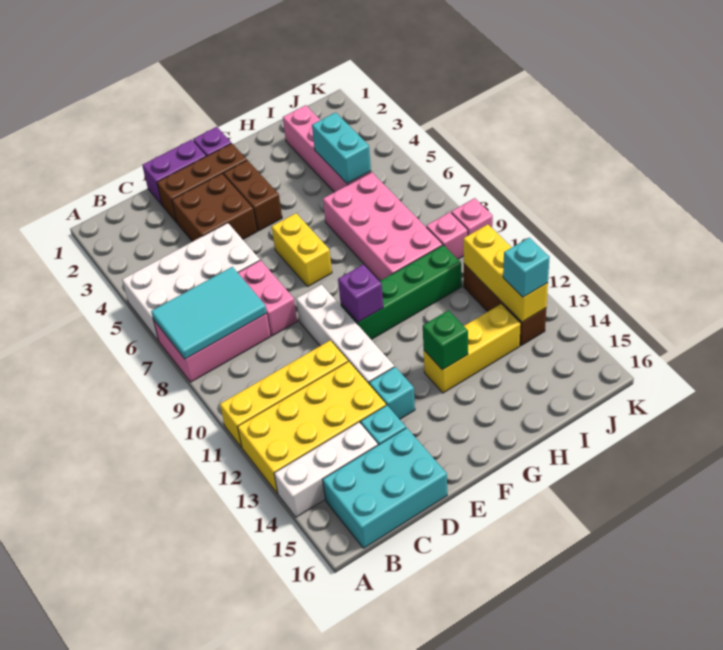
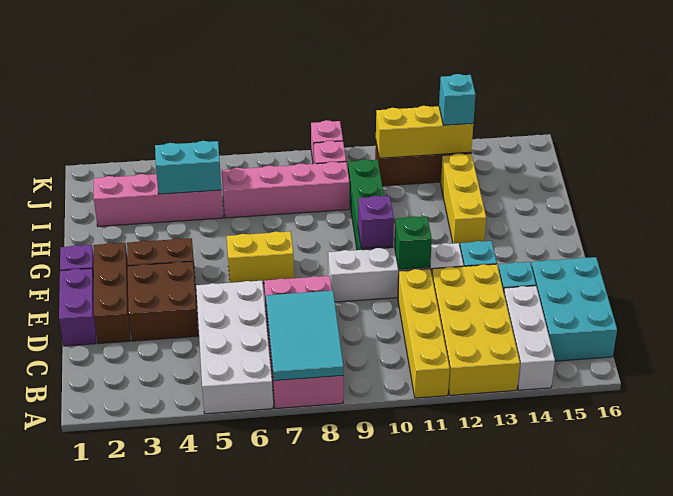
green 1x1 brick [423,310,468,370] -> green 1x1 brick moved to [395,216,432,270]
pink 2x4 brick [323,172,443,281] -> pink 1x4 brick [222,161,349,218]

